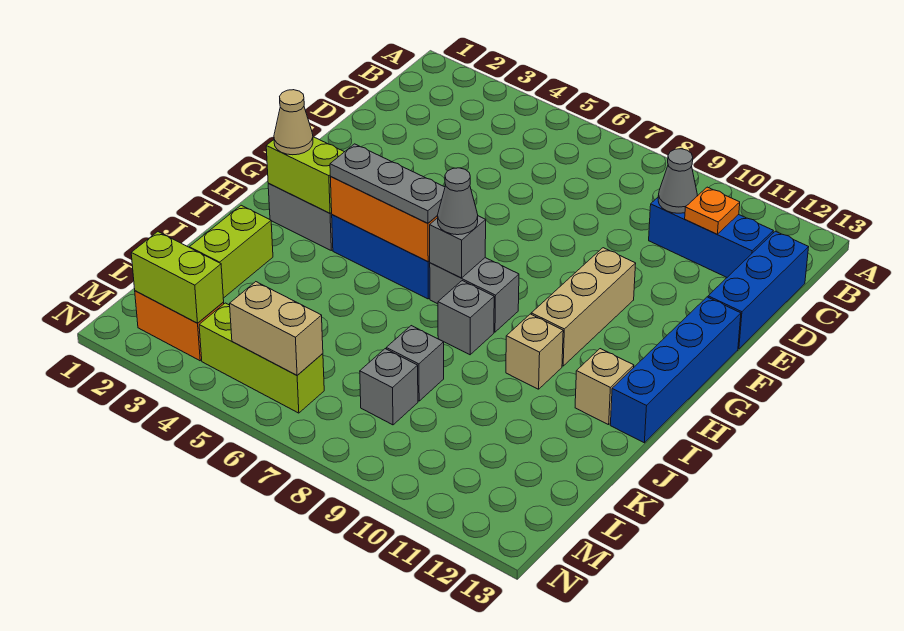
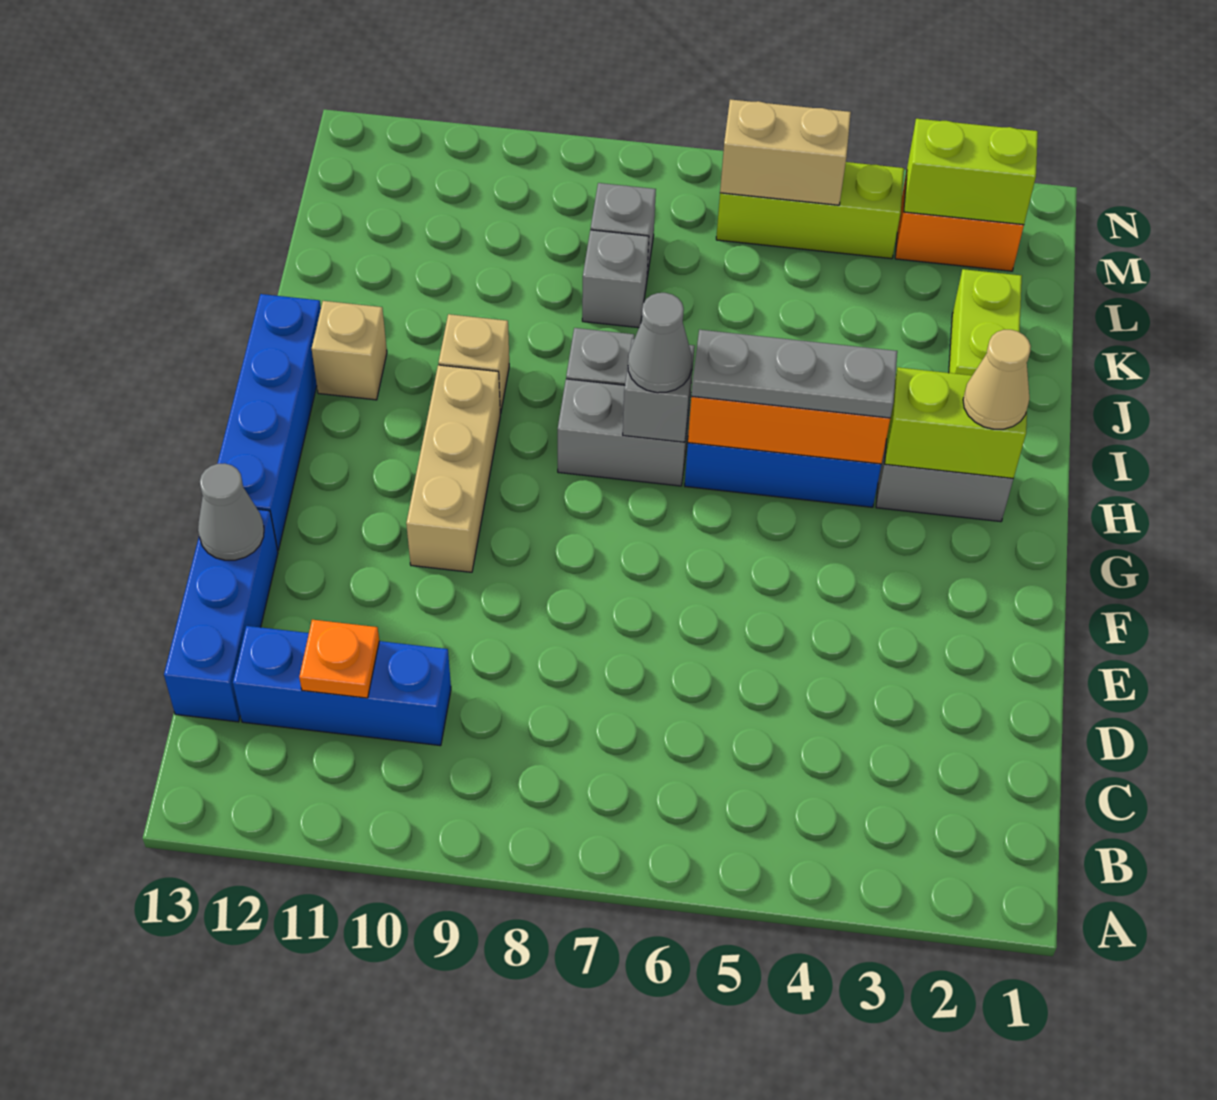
grey 1x1 cone [658,149,697,213] -> grey 1x1 cone moved to [198,463,264,560]

